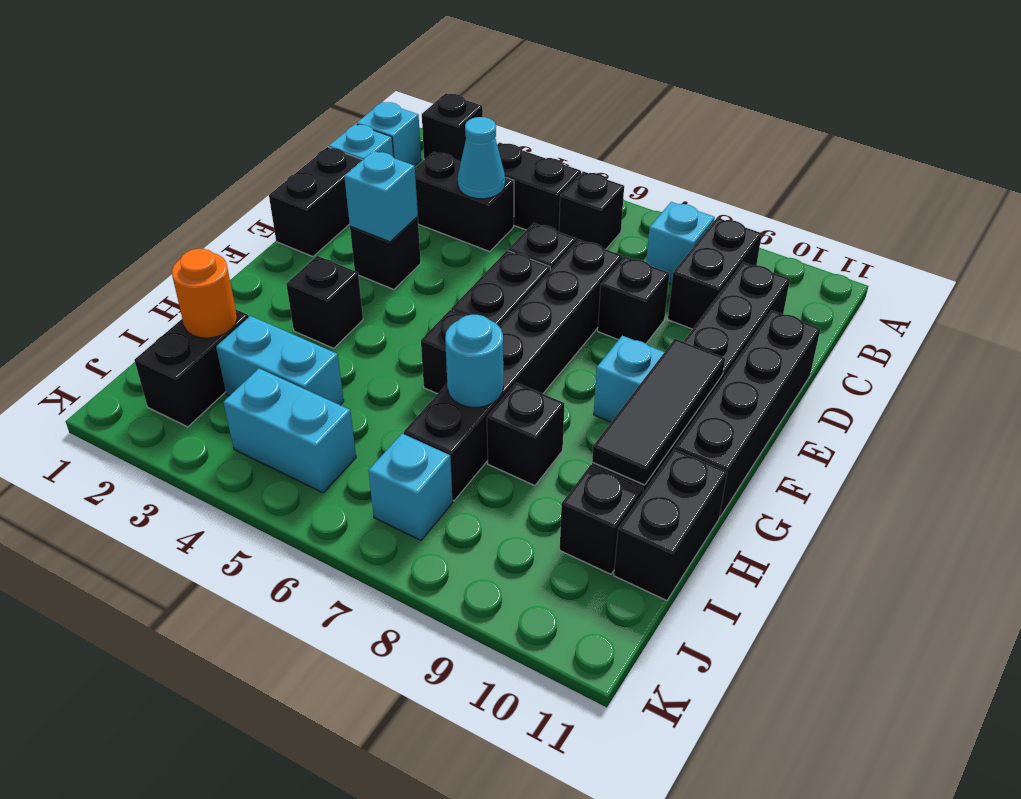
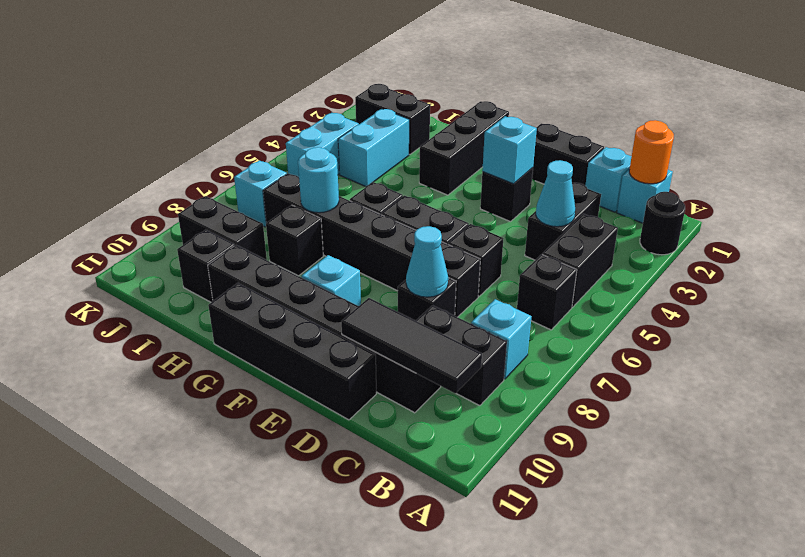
black 1x1 brick [422,94,483,161] -> black 1x1 round brick [640,192,685,255]
none -> cyan 1x1 cone [406,226,448,297]
black 1x3 tile [592,339,725,485] -> black 1x3 tile moved to [341,298,482,393]
black 1x1 brick [286,256,363,348] -> black 1x3 brick [419,101,509,195]
black 1x2 brick [614,449,727,601] -> black 1x2 brick moved to [178,196,267,260]
orange 1x1 round brick [172,249,237,338] -> orange 1x1 round brick moved to [629,120,674,184]

